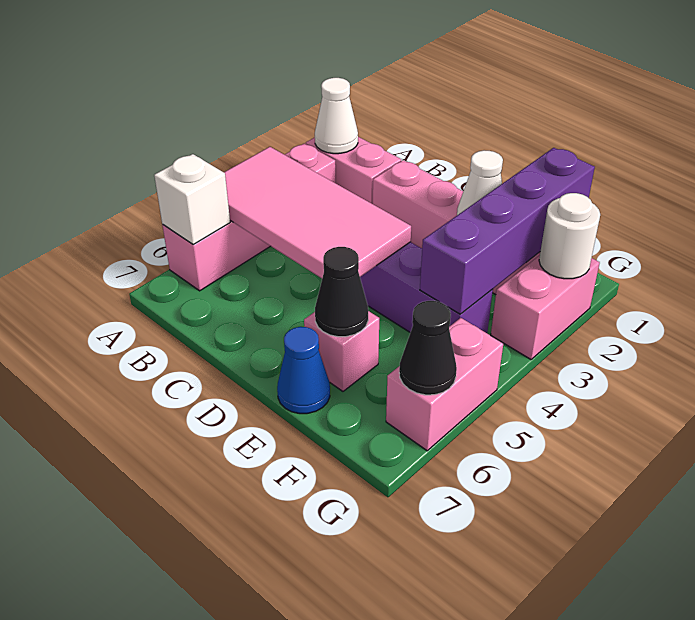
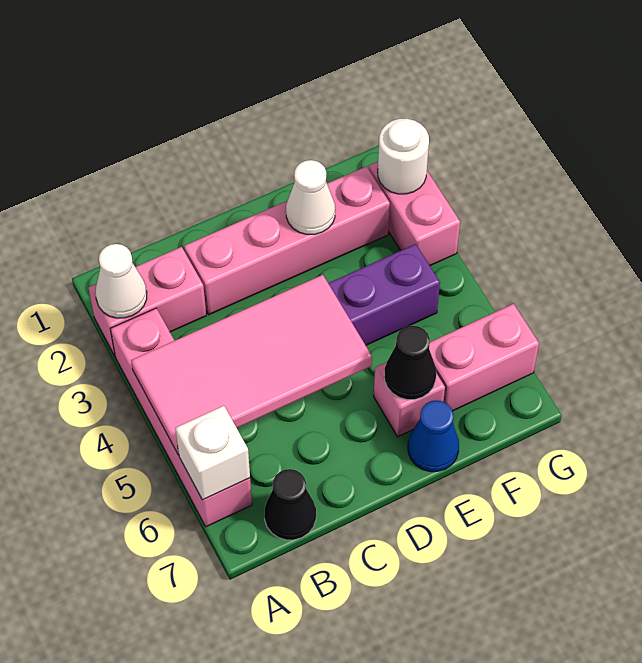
purple 1x4 brick [420,148,595,314] -> none
pink 1x2 brick [386,318,503,451] -> pink 1x2 brick turned to [429,304,539,411]
black 1x1 cone [399,301,457,395] -> black 1x1 cone moved to [264,469,316,540]

